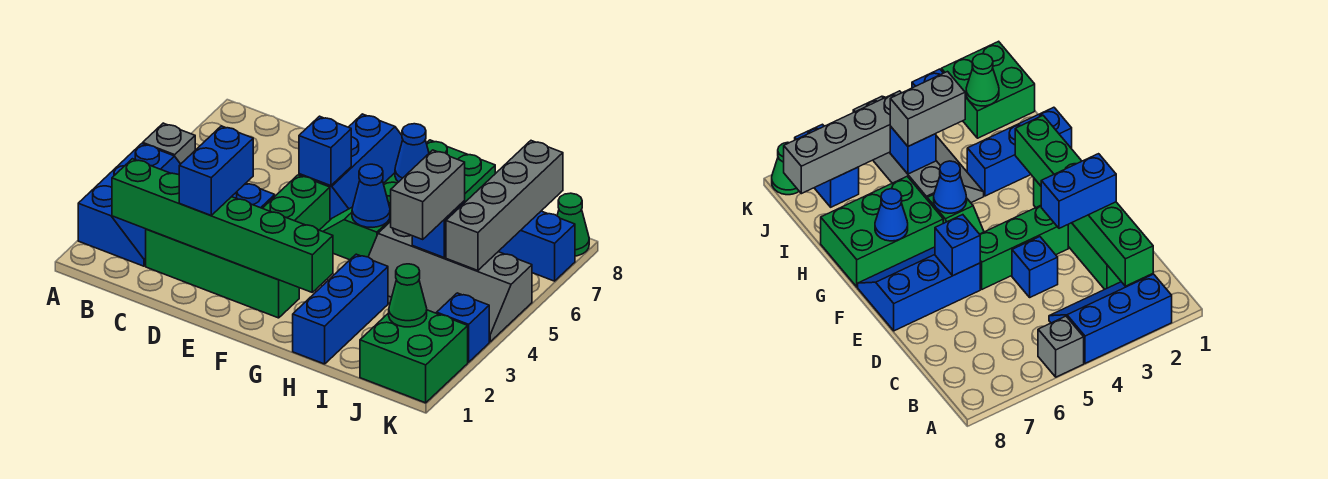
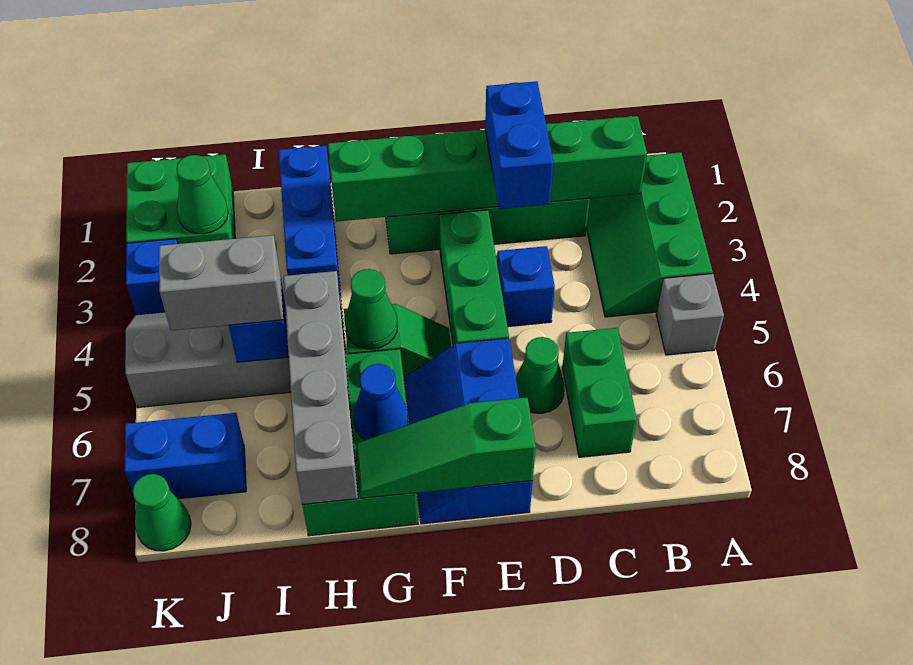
blue 2x3 slope [78,144,180,266] -> green 2x3 slope [586,152,713,317]
none -> green 1x2 brick [562,328,637,457]
none -> green 1x1 cone [516,337,564,413]
blue 1x1 brick [299,116,351,186] -> none
none -> green 1x3 slope [356,397,536,498]
blue 1x1 cone [352,164,390,227] -> green 1x1 cone [345,269,397,349]
grey 1x2 brick [391,150,465,239] -> grey 1x2 brick turned to [159,235,283,331]
grey 1x4 brick [446,141,563,270] -> grey 1x4 brick moved to [283,271,358,504]

